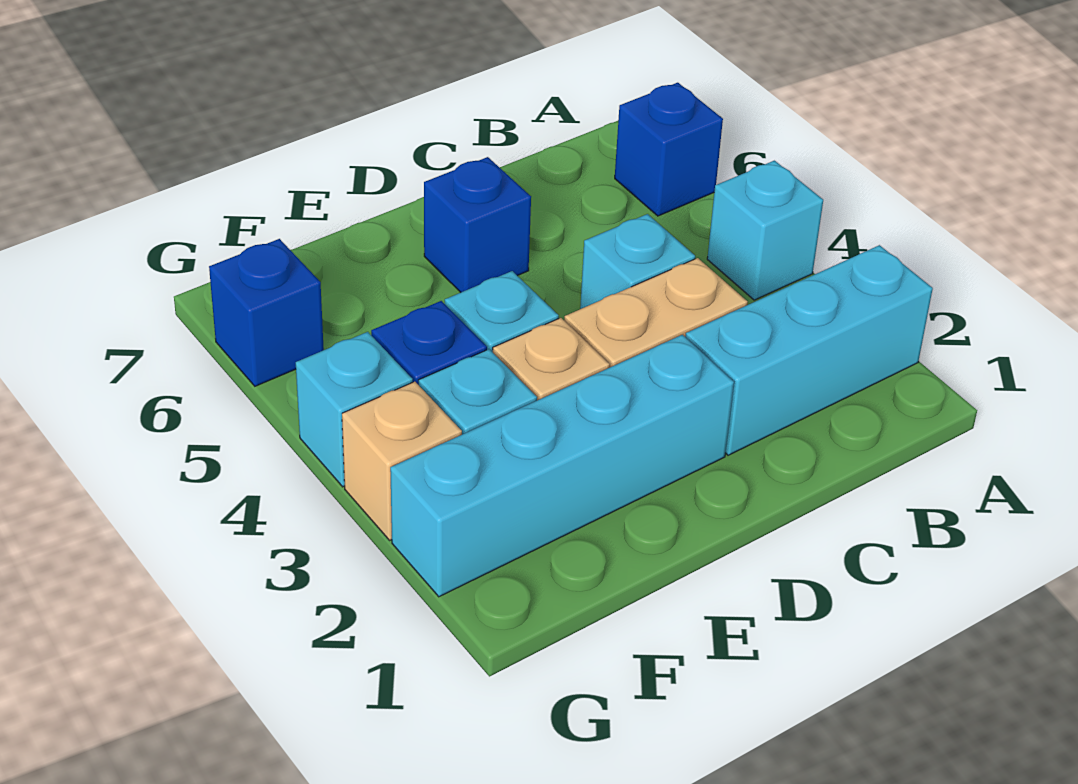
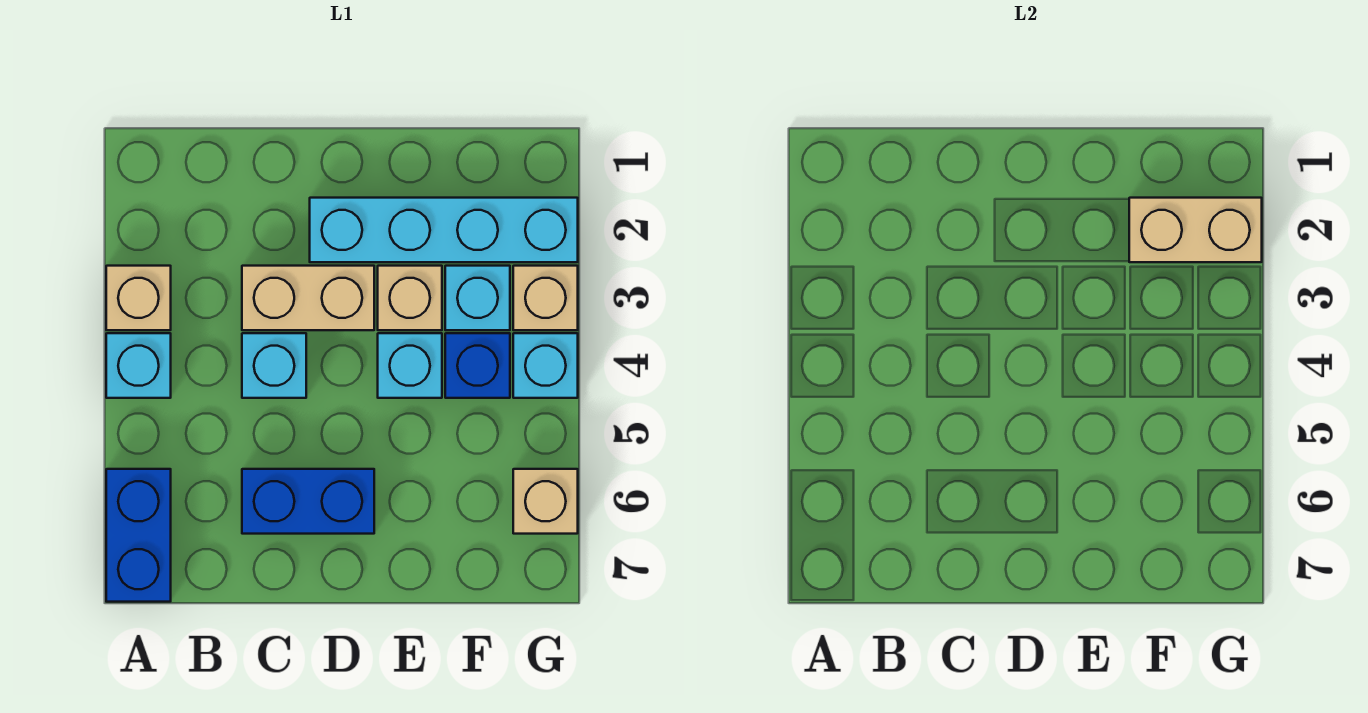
cyan 1x3 brick [685,245,933,455] -> none
none -> tan 1x1 brick [106,266,171,330]
blue 1x1 brick [615,83,723,216] -> blue 1x2 brick [106,469,171,602]
blue 1x1 brick [424,157,531,292] -> blue 1x2 brick [242,469,374,534]
none -> tan 1x2 brick [1129,198,1262,262]
blue 1x1 brick [209,239,324,386] -> tan 1x1 brick [513,469,578,534]

